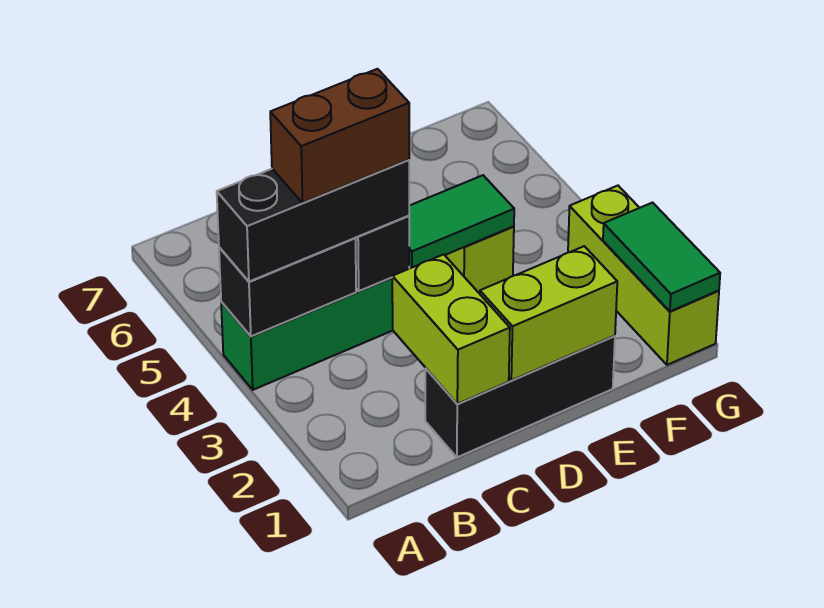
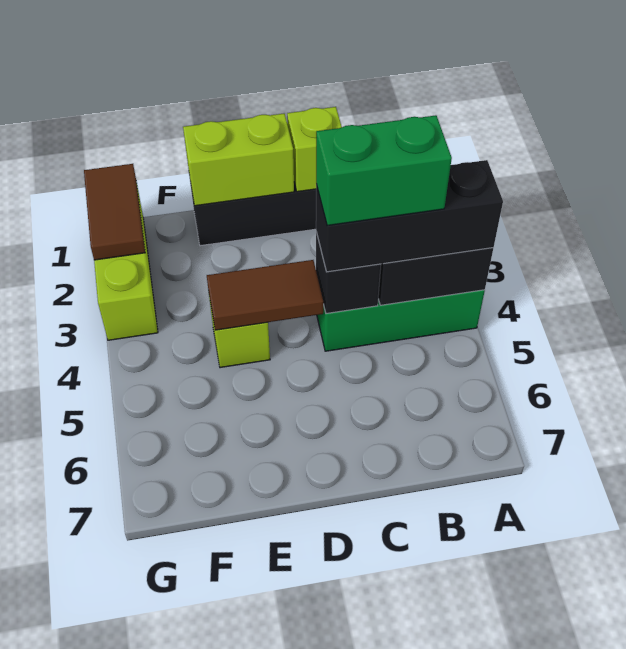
brown 1x2 brick [270,69,409,203] -> green 1x2 brick [316,115,452,226]
lime 1x2 brick [392,254,510,404] -> lime 1x1 brick [287,107,342,192]
green 1x2 tile [409,175,514,268] -> brown 1x2 tile [207,260,323,330]
green 1x2 tile [603,203,720,311] -> brown 1x2 tile [84,164,145,260]

